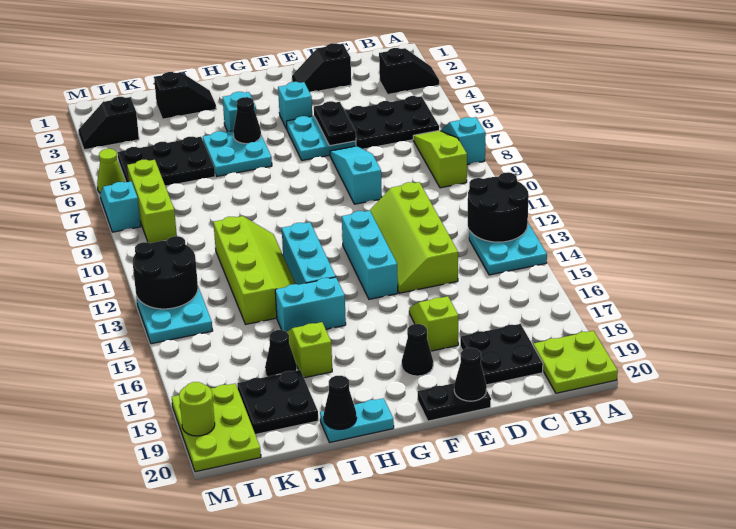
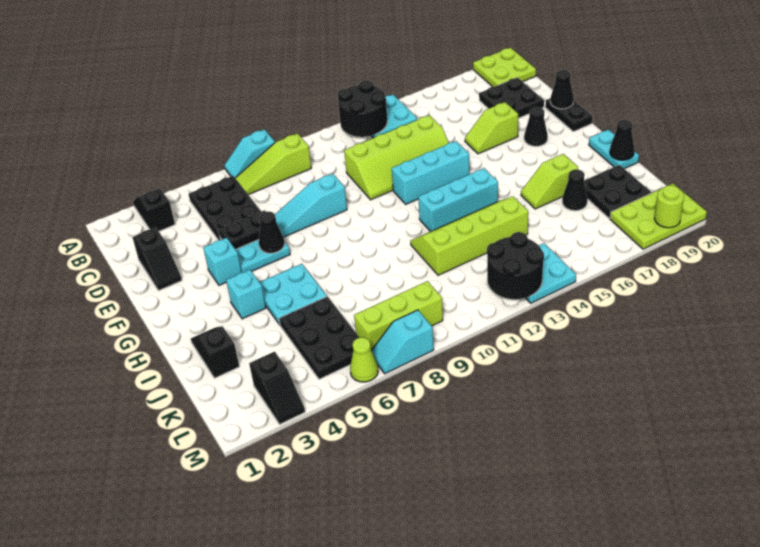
black 1x1 cone [233,97,261,144] -> black 1x1 cone moved to [259,211,285,253]
cyan 1x2 brick [275,277,346,332] -> none

